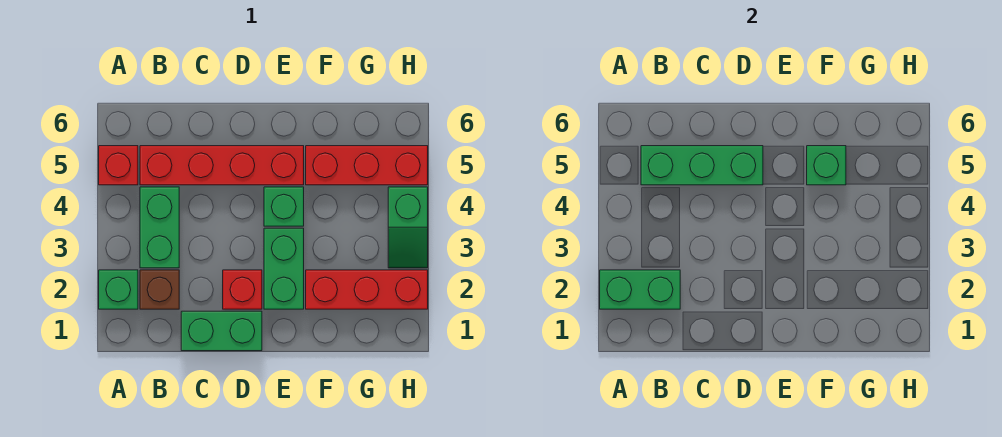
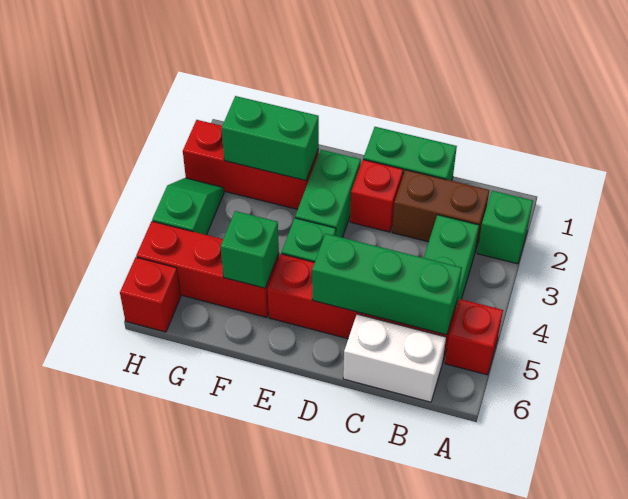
green 1x2 brick [600,270,680,309] -> green 1x2 brick moved to [222,96,319,181]
brown 1x1 brick [140,270,179,309] -> brown 1x2 brick [392,170,489,251]
none -> white 1x2 brick [343,314,446,402]
none -> red 1x1 brick [120,257,181,332]

